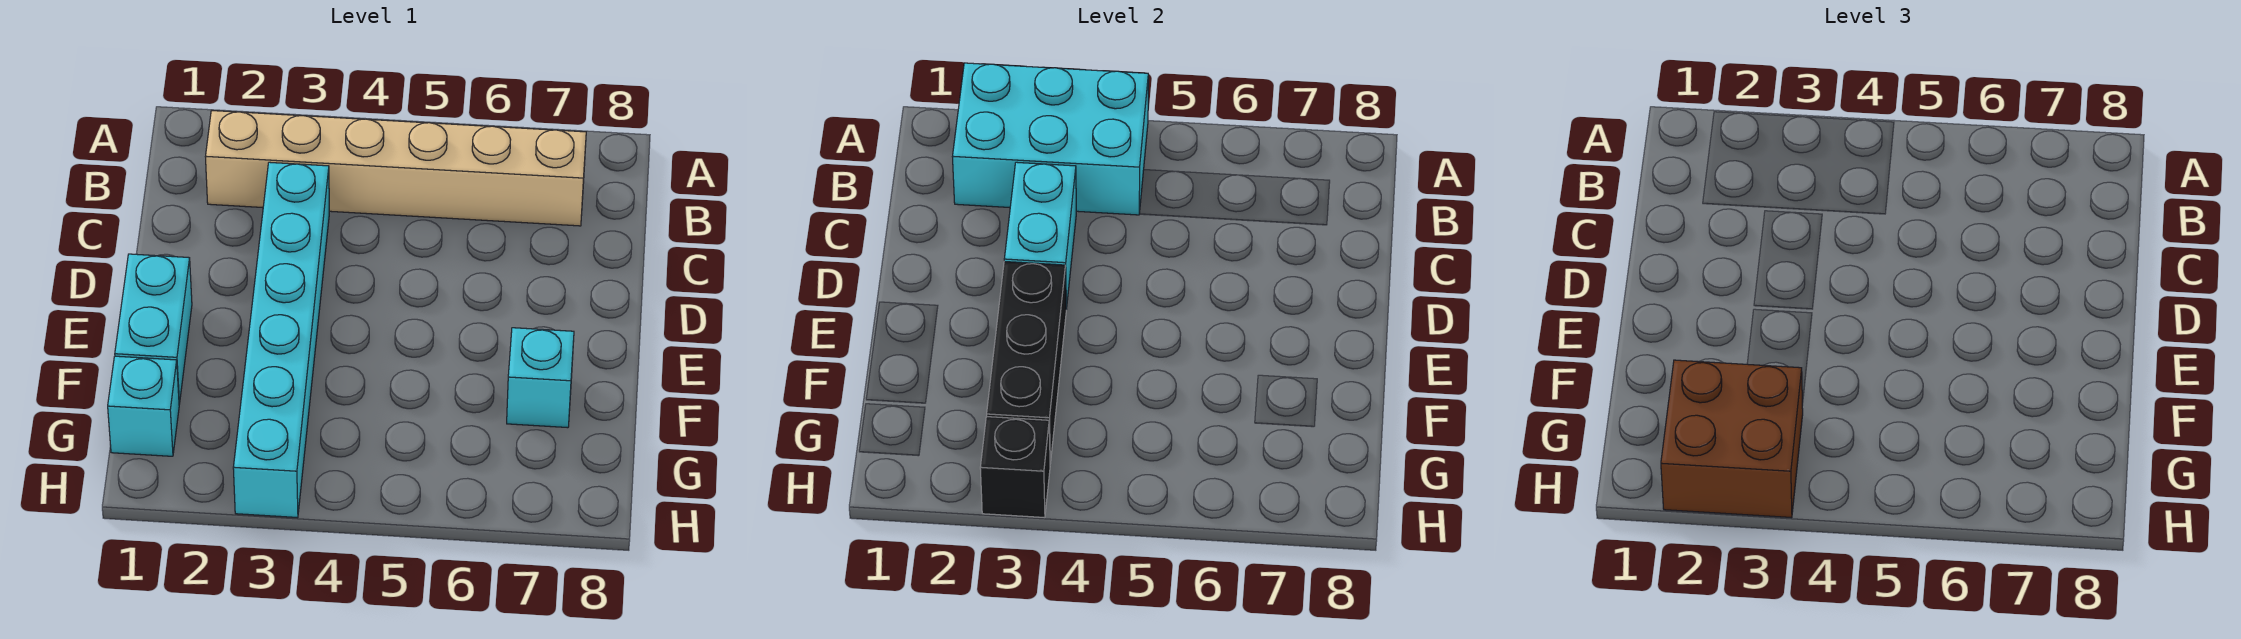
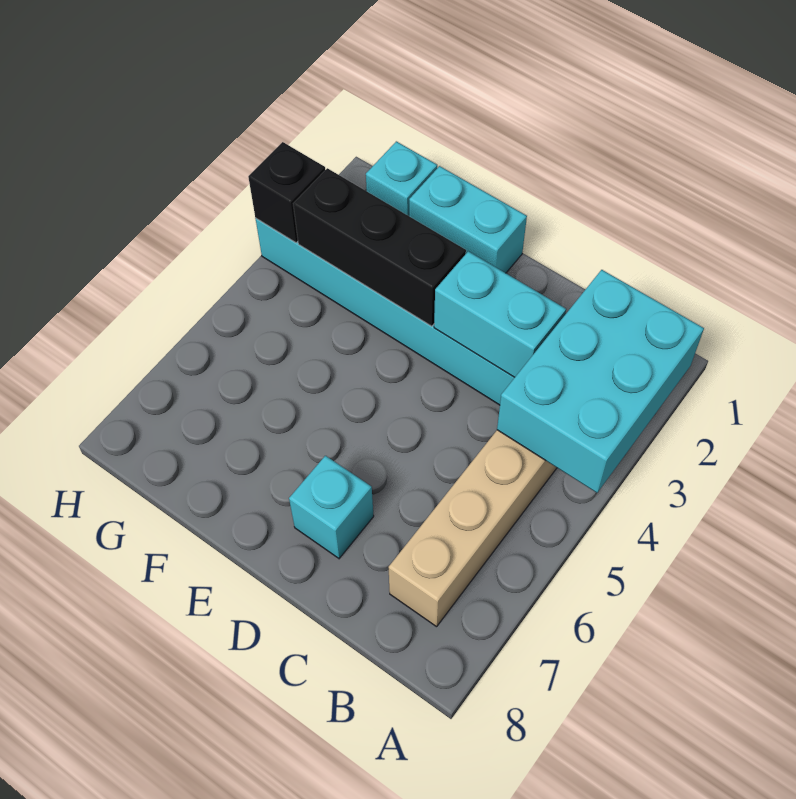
cyan 1x1 brick [507,328,574,428] -> cyan 1x1 brick moved to [289,456,374,559]
brown 2x2 brick [1661,360,1803,518] -> none

